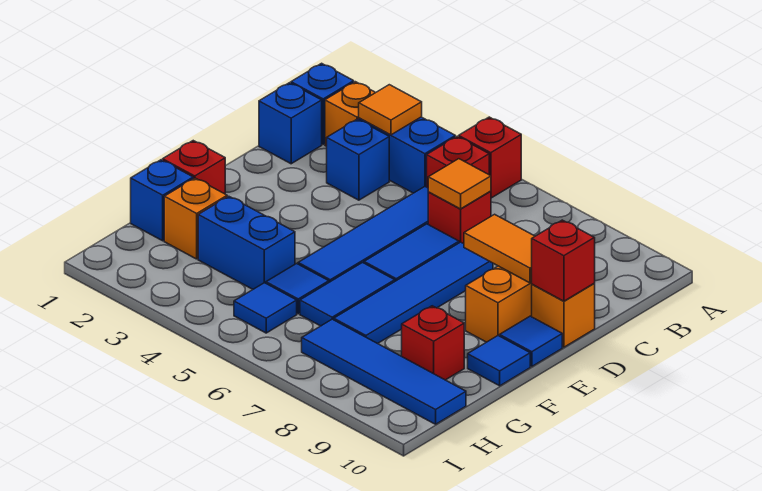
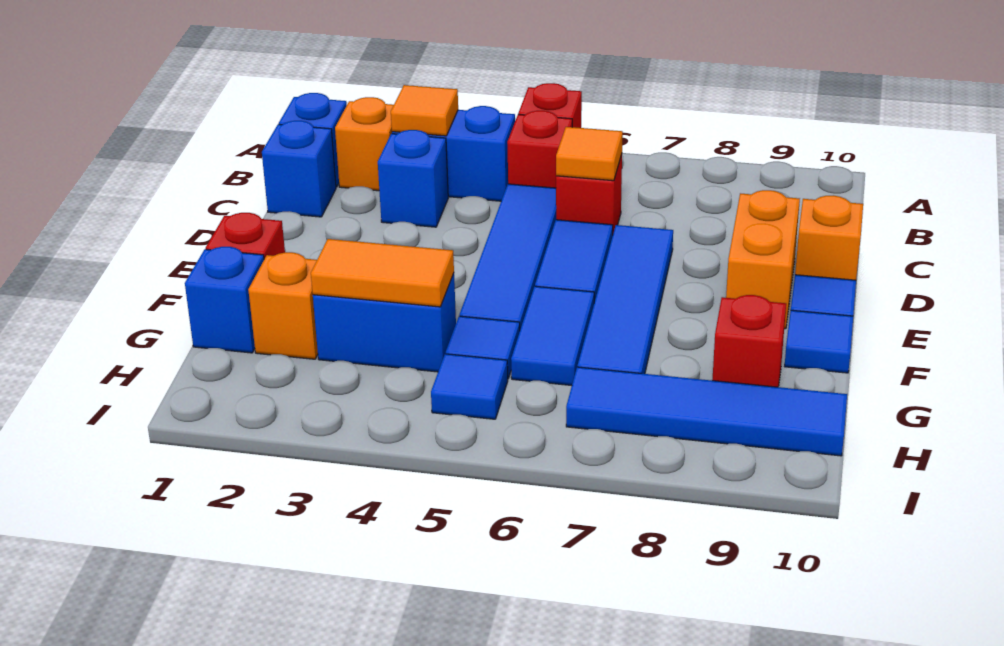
orange 1x2 tile [464,214,535,283] -> orange 1x2 tile moved to [311,239,454,307]
red 1x1 brick [531,220,595,301] -> none

